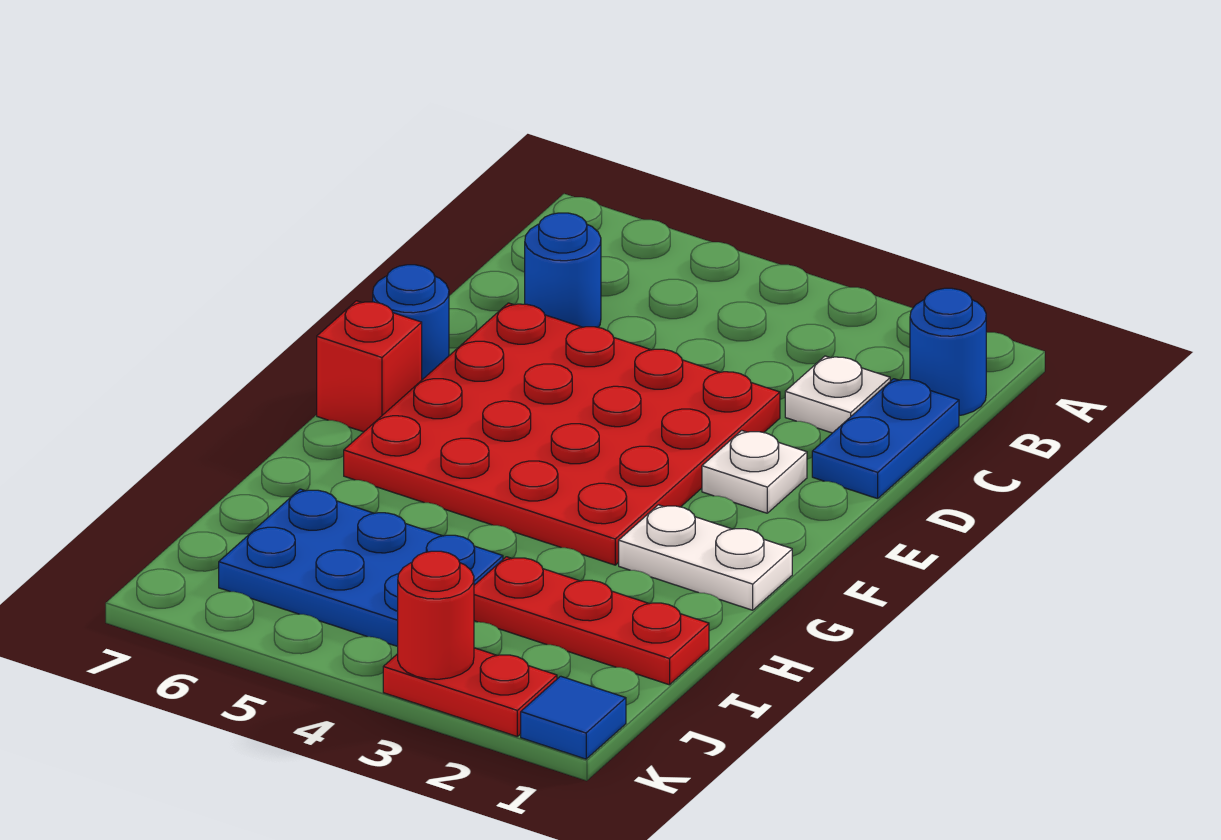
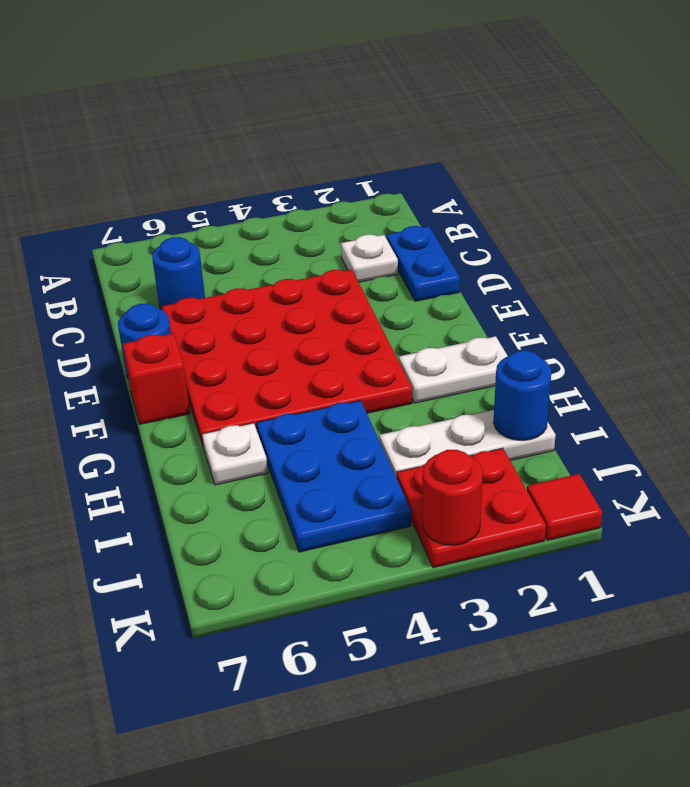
blue 1x1 round brick [910,288,986,415] -> blue 1x1 round brick moved to [493,351,552,440]
white 1x1 plate [702,430,807,513] -> white 1x1 plate moved to [202,423,268,485]
red 1x3 plate [474,557,709,685] -> white 1x3 plate [379,410,556,478]
blue 2x3 plate [219,489,503,646] -> blue 2x3 plate turned to [257,400,411,552]
blue 1x1 tile [521,676,626,759] -> red 1x1 tile [527,474,602,540]
red 1x2 plate [383,648,557,736] -> red 2x2 plate [397,448,546,568]

